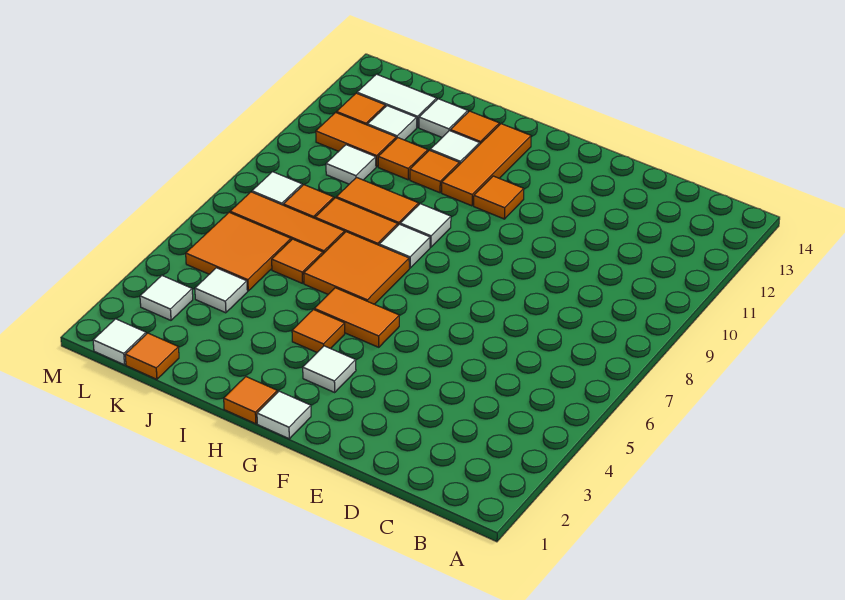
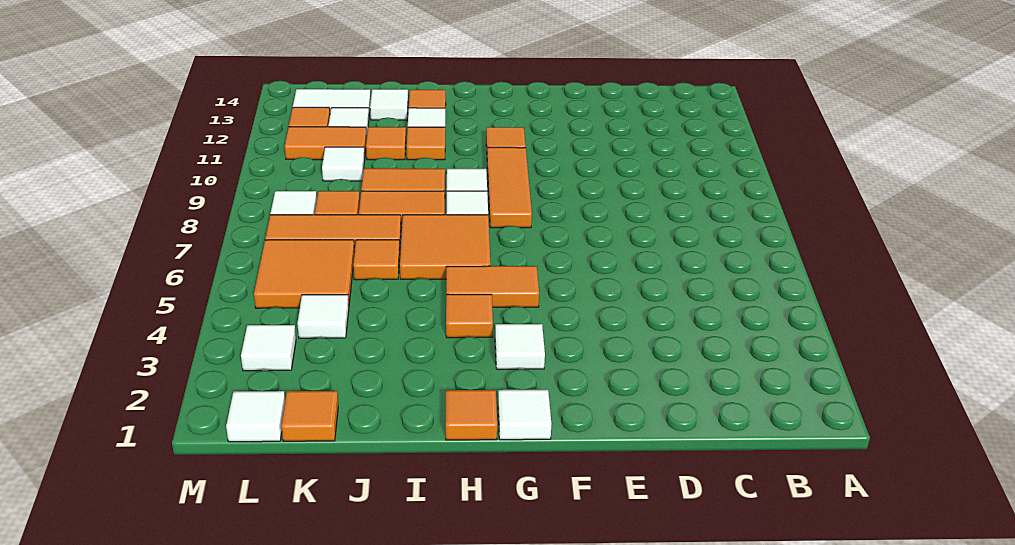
orange 1x3 tile [442,124,531,206] -> orange 1x3 tile moved to [487,147,532,228]

